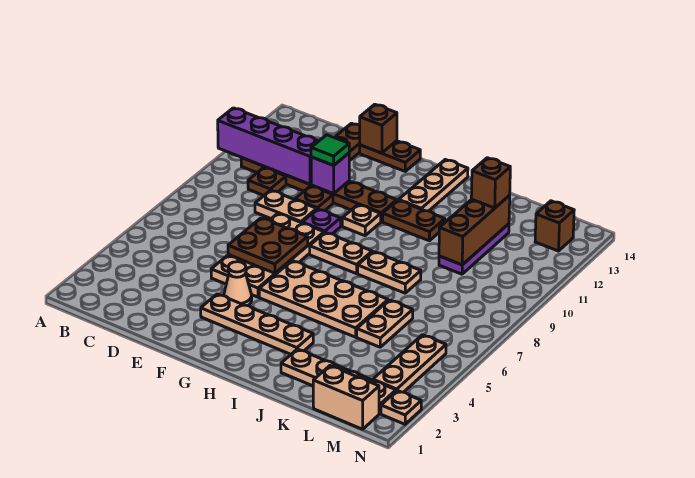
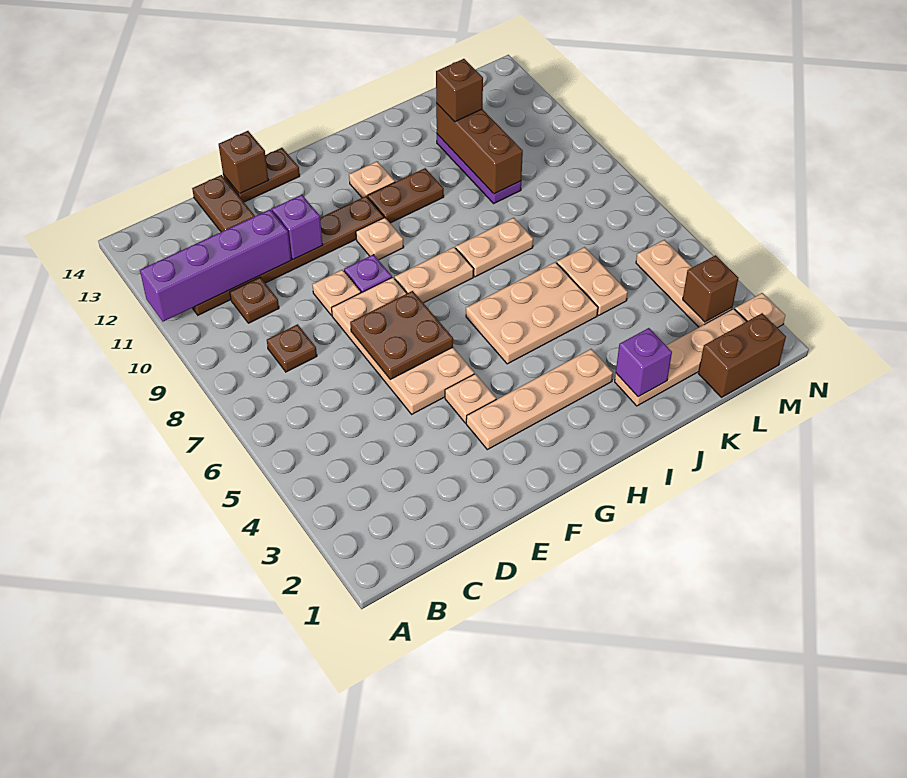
tan 1x2 plate [255,190,317,223] -> tan 1x1 plate [312,270,361,315]
brown 1x1 plate [295,186,333,210] -> brown 1x1 plate moved to [267,324,317,372]
green 1x1 tile [311,135,349,165] -> none
tan 1x1 cone [224,262,252,306] -> tan 1x1 plate [445,374,496,423]
tan 2x4 plate [259,261,388,337] -> tan 2x3 plate [466,262,598,364]
tan 1x3 plate [399,160,468,211] -> tan 1x1 plate [349,161,395,198]
none -> purple 1x1 brick [616,328,672,397]
tan 1x2 brick [313,366,379,429] -> brown 1x2 brick [698,313,786,397]
brown 1x1 brick [535,201,574,251] -> brown 1x1 brick moved to [683,255,738,322]

